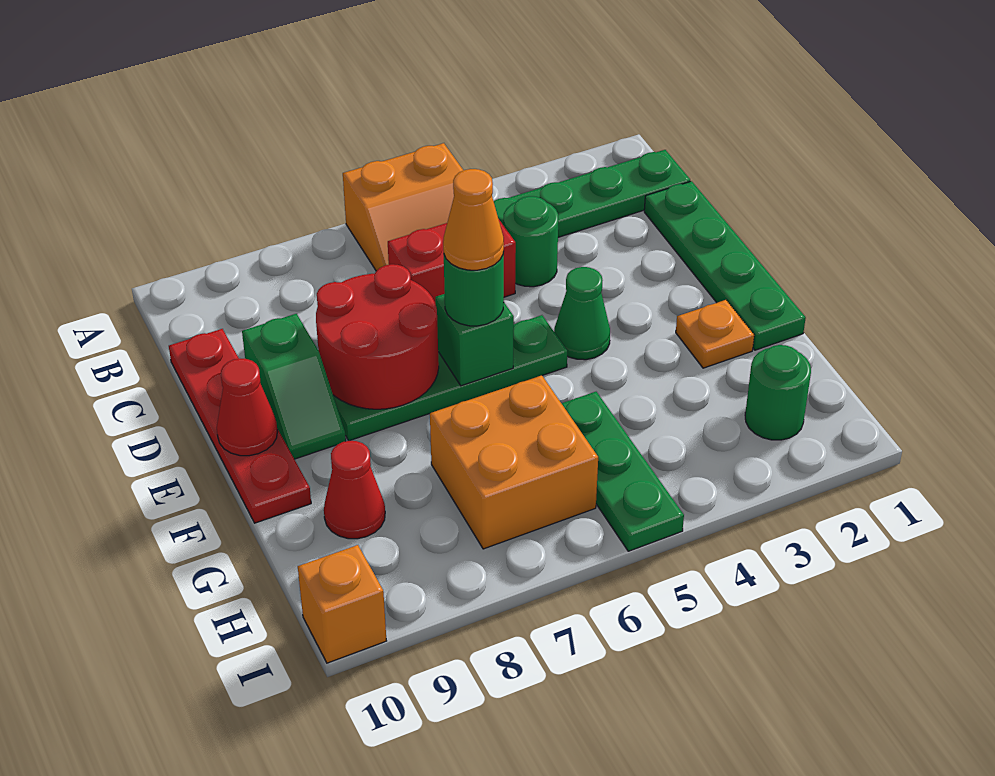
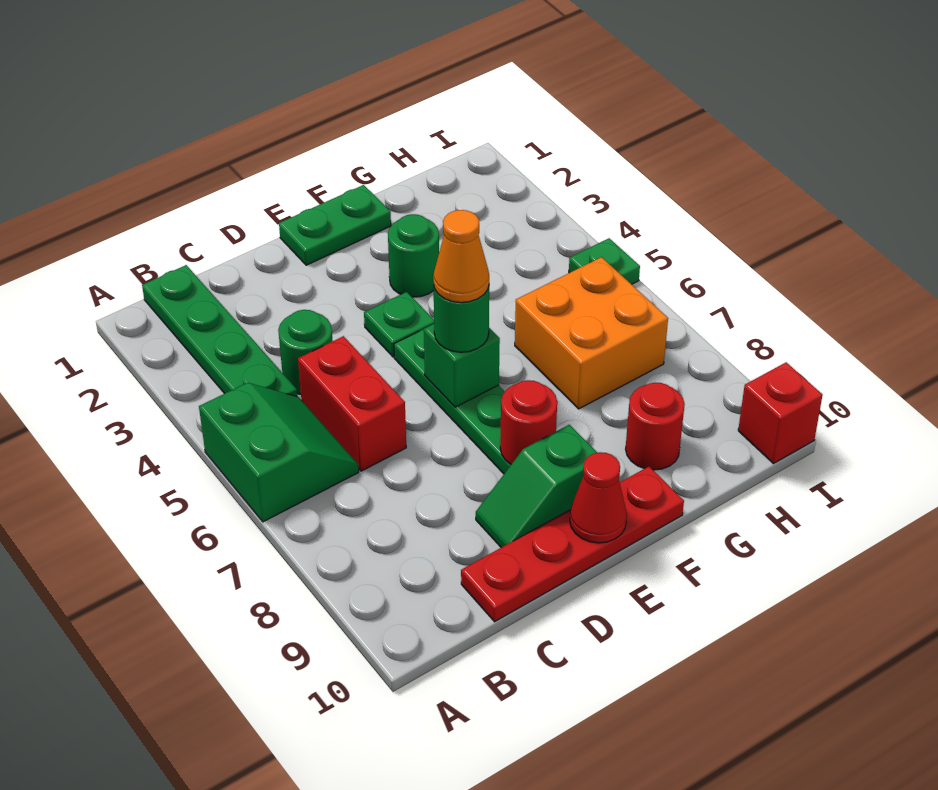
orange 2x2 slope [343,143,463,271] -> green 2x2 slope [199,383,359,522]
green 1x4 plate [644,181,806,350] -> green 1x2 plate [279,185,391,265]
red 2x2 round brick [316,264,439,409] -> red 1x1 round brick [500,380,557,464]
green 1x2 slope [242,314,346,459] -> green 1x2 slope turned to [476,425,597,548]
green 1x1 cone [554,267,610,360] -> green 1x1 plate [364,292,434,357]
orange 1x1 plate [676,300,754,368] -> none
green 1x3 plate [562,392,684,551] -> green 1x1 plate [569,238,640,284]
red 1x1 cone [324,441,385,539] -> red 1x1 round brick [626,383,685,470]
green 1x1 round brick [745,345,811,440] -> green 1x1 round brick moved to [388,214,439,297]
orange 1x1 brick [298,545,386,663] -> red 1x1 brick [738,362,822,464]

